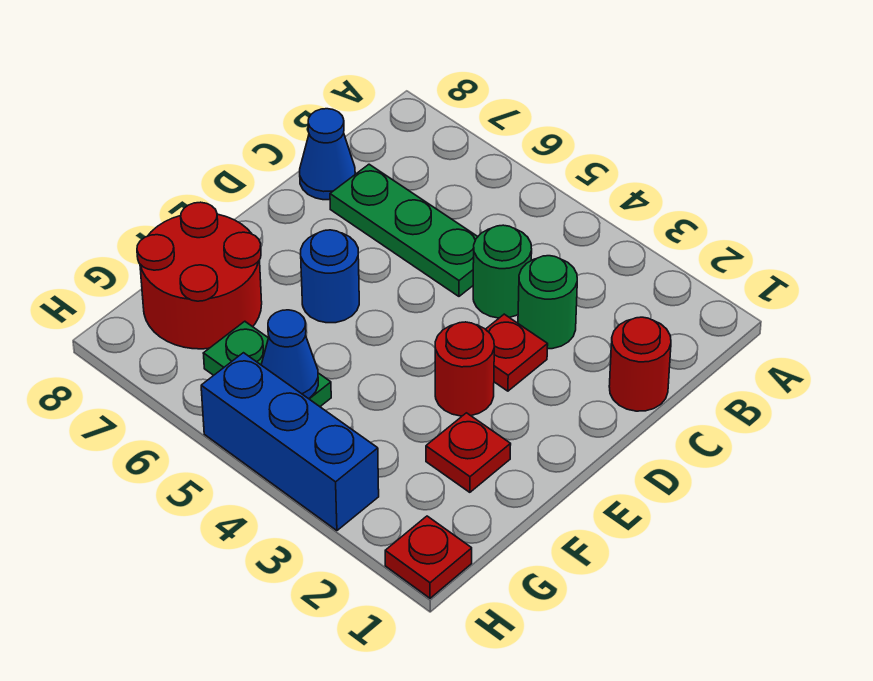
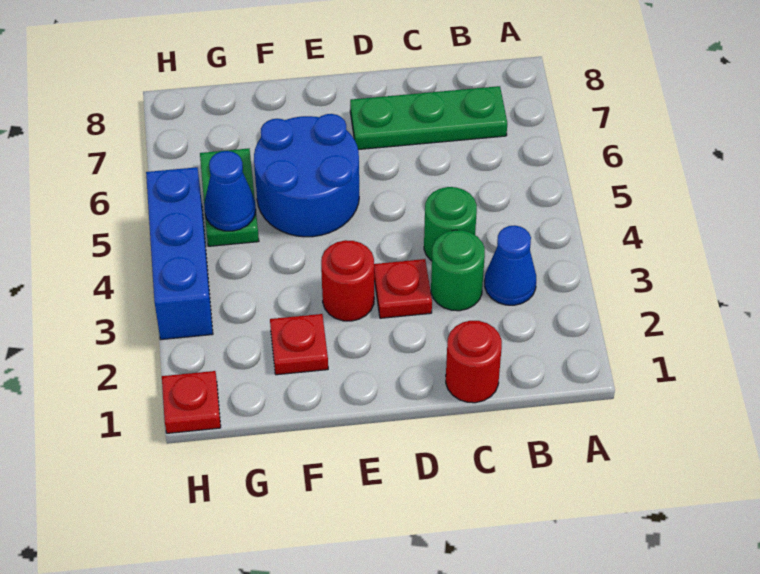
green 1x3 plate [330,164,478,296] -> green 1x3 plate turned to [350,86,507,150]
blue 1x1 cone [300,109,355,200] -> blue 1x1 cone moved to [485,226,536,305]
blue 1x1 round brick [301,230,359,323] -> blue 2x2 round brick [254,114,359,237]
red 2x2 round brick [137,202,262,349] -> none

